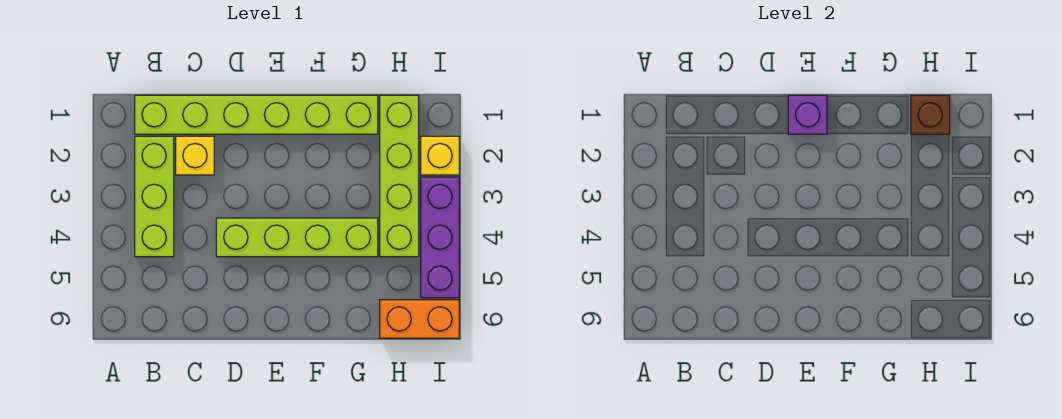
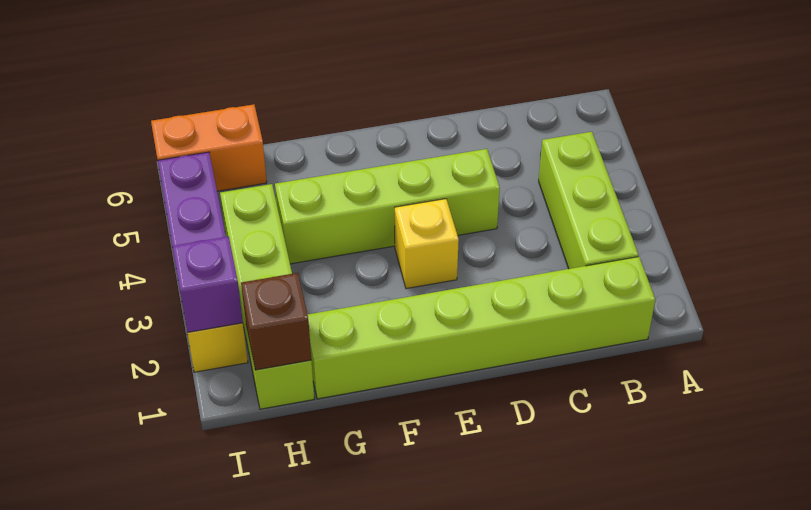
yellow 1x1 brick [176,136,214,175] -> yellow 1x1 brick moved to [395,199,459,289]
purple 1x1 brick [788,95,827,134] -> purple 1x1 brick moved to [172,237,243,332]

